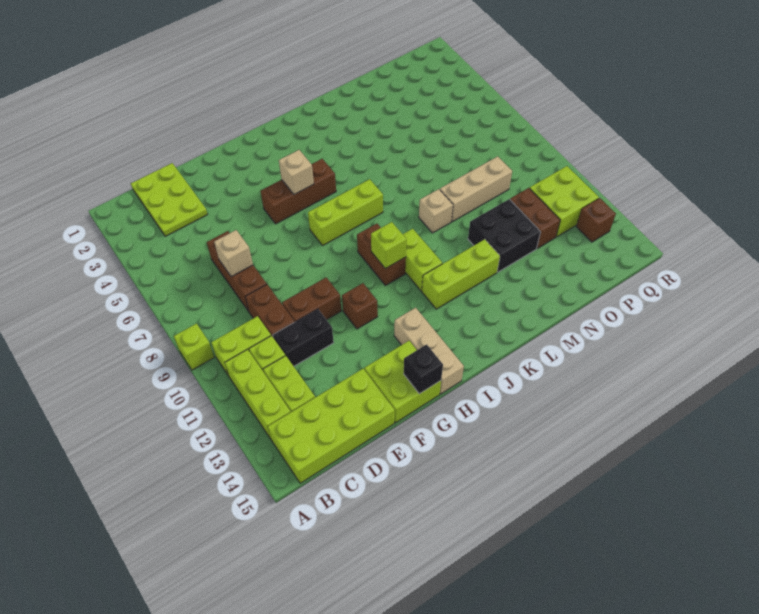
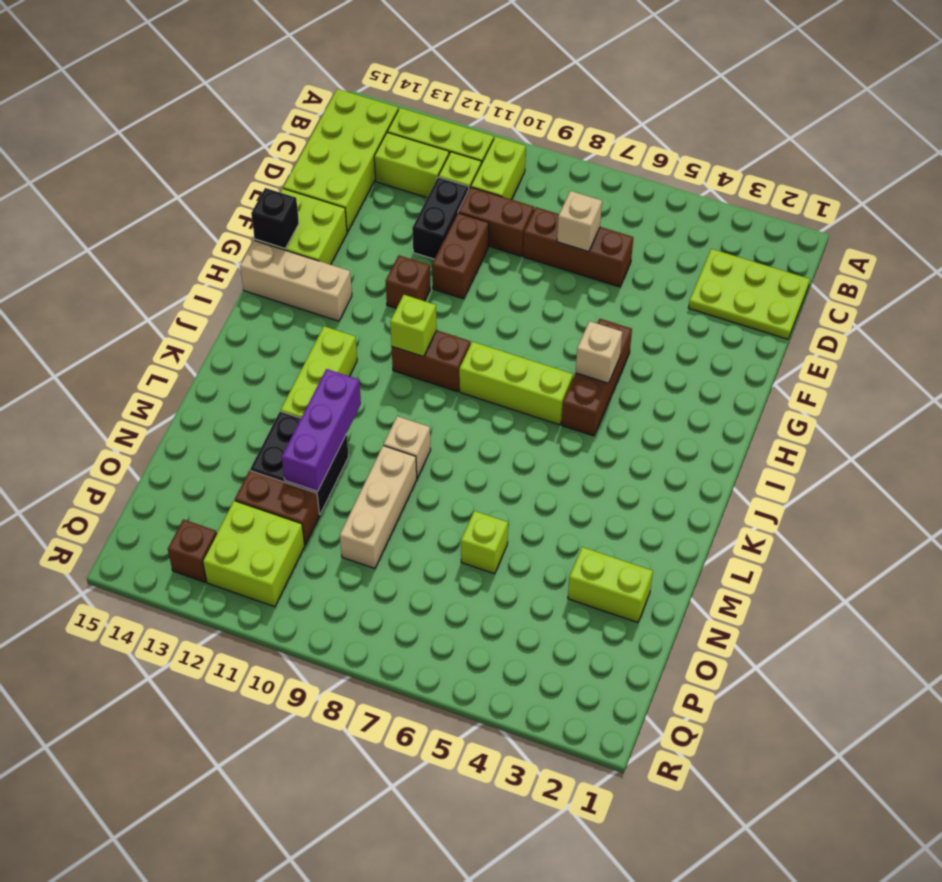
lime 1x1 brick [174,324,214,370] -> lime 1x1 brick moved to [461,511,508,574]
lime 1x3 brick [308,179,383,245] -> lime 1x3 brick turned to [459,342,573,425]
lime 1x2 brick [403,229,442,291] -> lime 1x2 brick moved to [568,547,653,623]
none -> purple 1x3 brick [282,369,361,491]

